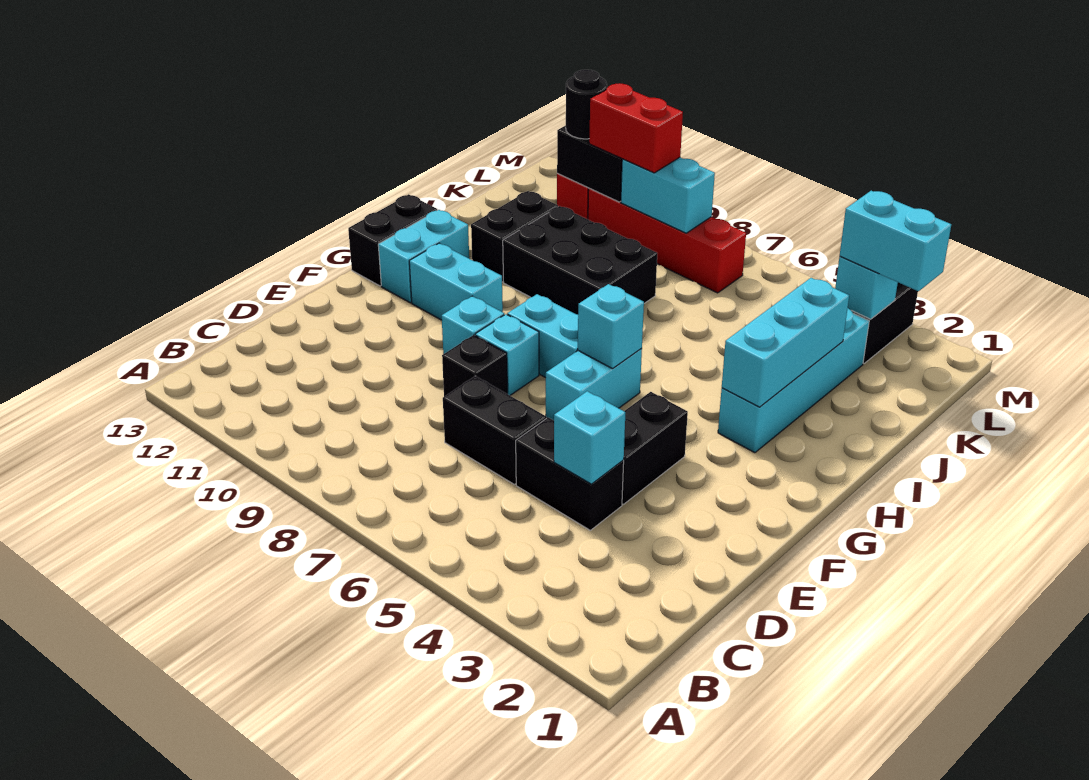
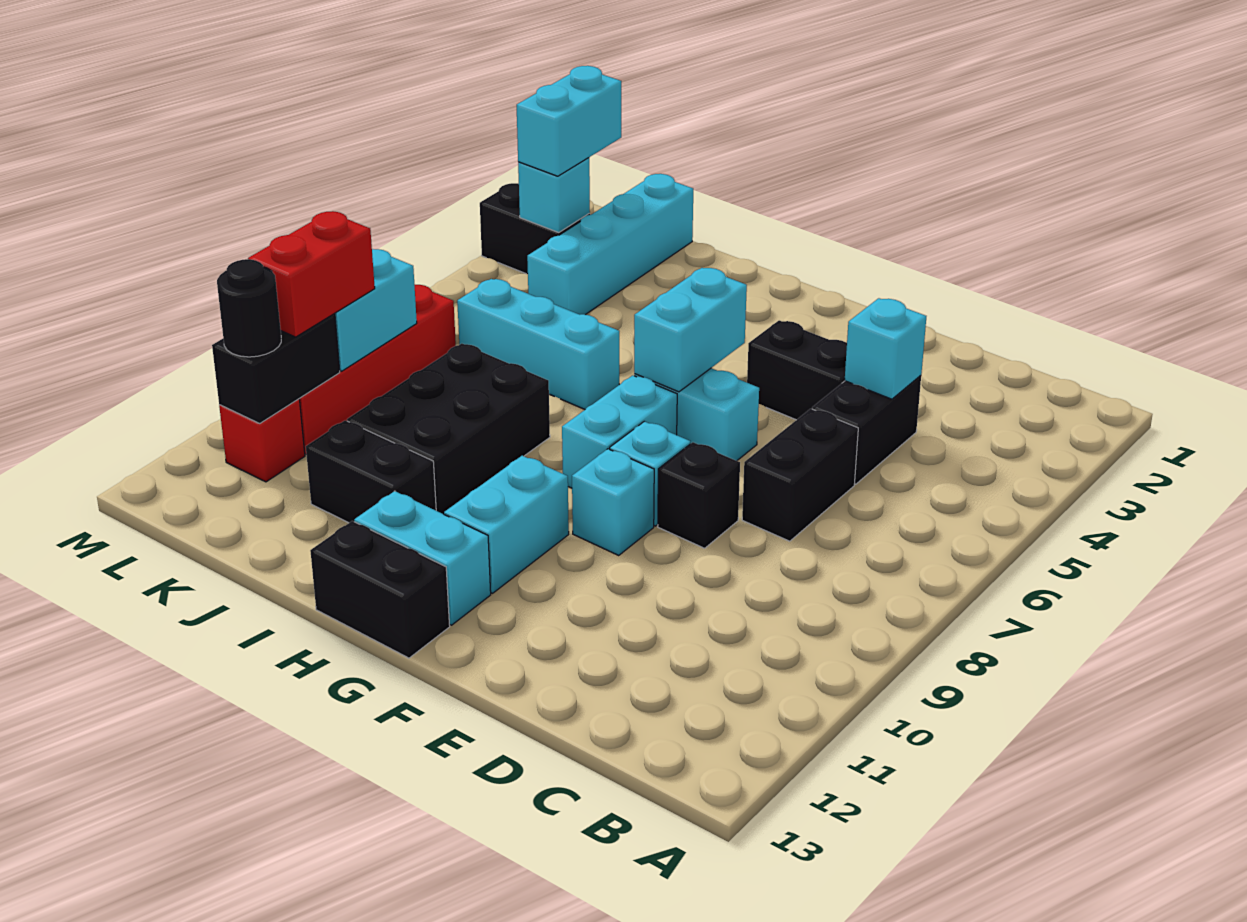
cyan 1x1 brick [578,284,644,369] -> cyan 1x2 brick [634,268,747,392]
cyan 1x4 brick [718,308,869,453] -> cyan 1x4 brick turned to [527,174,693,315]
cyan 1x3 brick [722,278,849,407] -> cyan 1x3 brick moved to [457,279,619,409]

